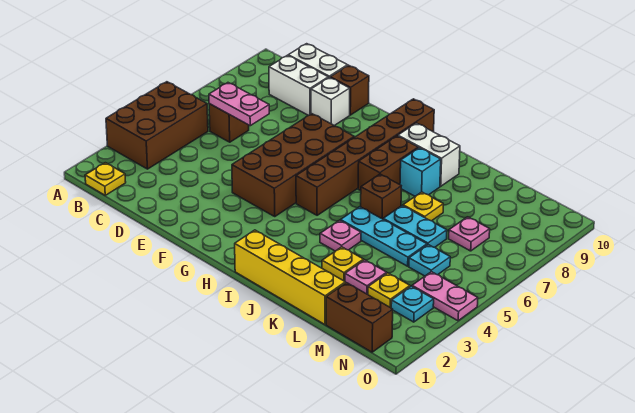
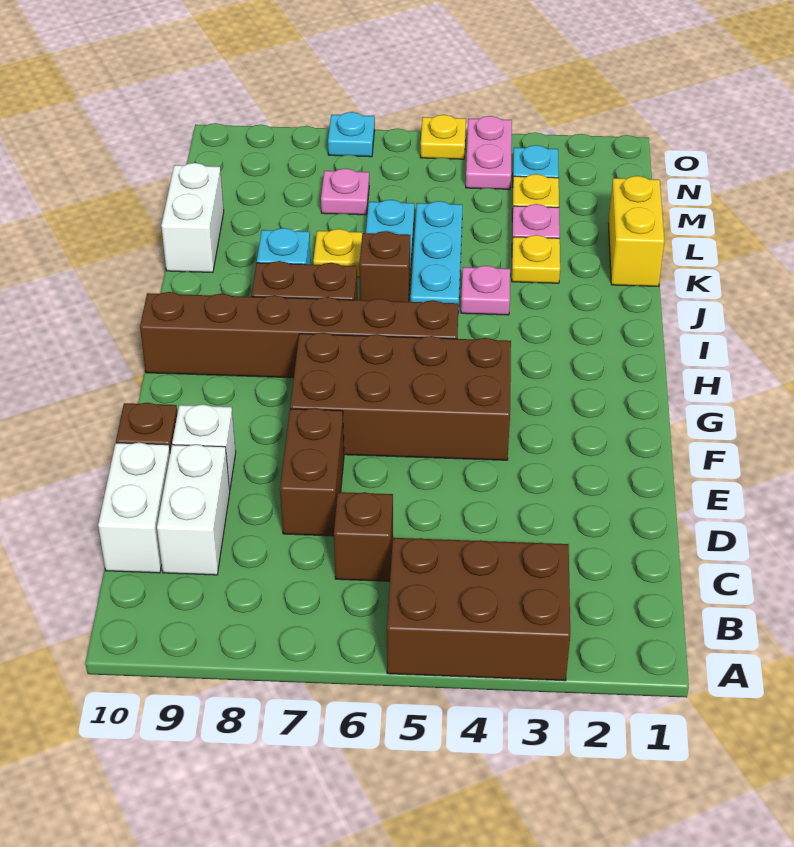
yellow 1x1 plate [85,163,126,195] -> yellow 1x1 plate moved to [420,115,466,159]
pink 1x2 plate [209,83,269,126] -> none
yellow 1x4 brick [235,230,345,325] -> yellow 1x2 brick [608,176,664,286]
white 1x2 brick [398,123,460,186] -> white 1x2 brick moved to [161,163,224,272]
brown 1x2 brick [326,283,393,352] -> brown 1x2 brick moved to [280,408,344,536]
cyan 1x1 plate [409,245,450,276] -> cyan 1x1 plate moved to [328,112,375,157]

